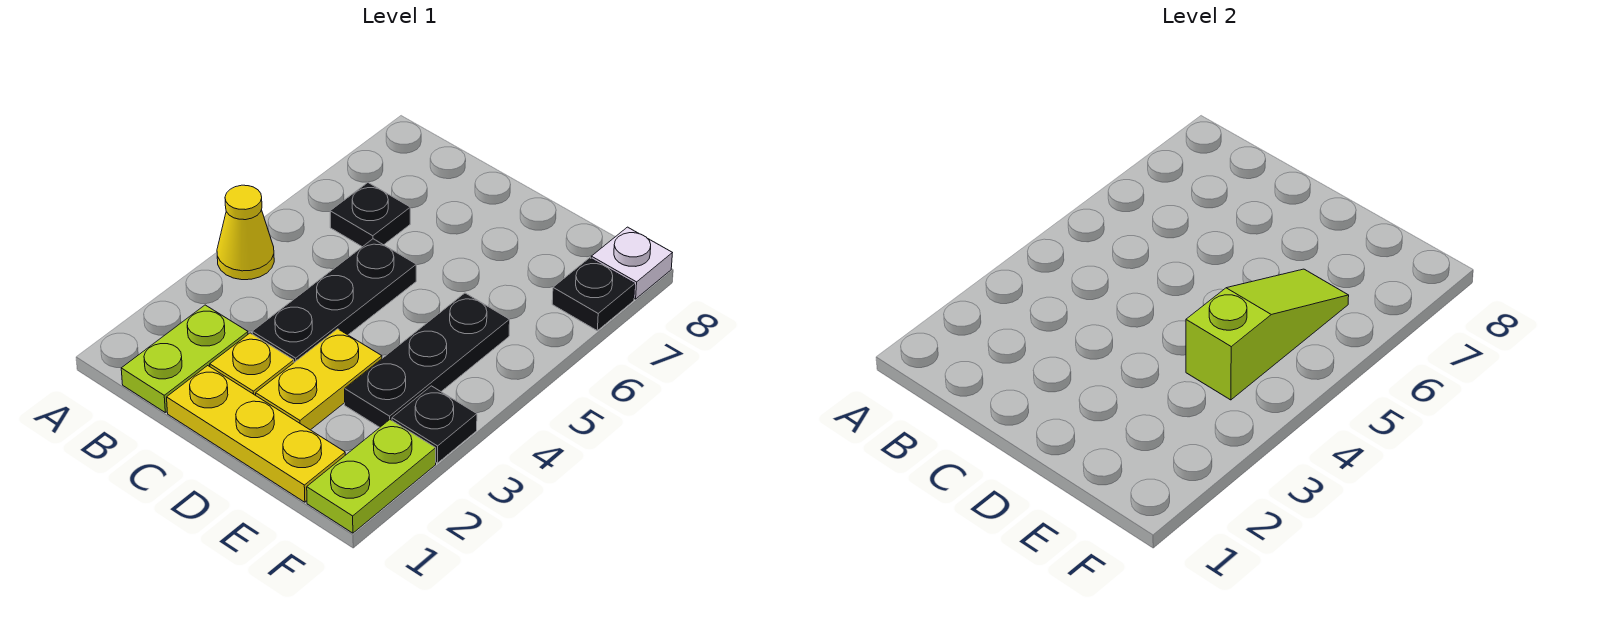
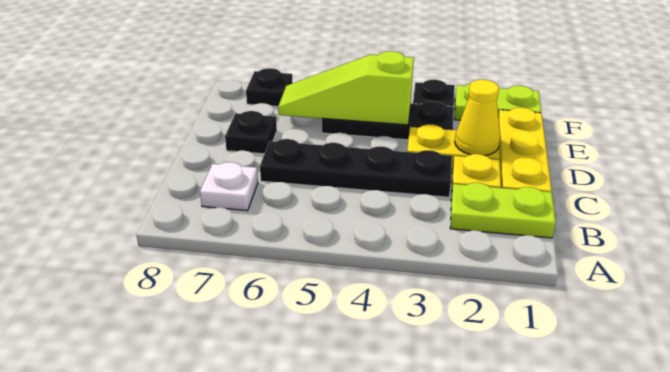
yellow 1x1 cone [217,185,274,280] -> yellow 1x1 cone moved to [455,80,500,156]
black 1x1 plate [330,183,410,247] -> black 1x1 plate moved to [225,111,277,154]
black 1x3 plate [252,239,416,362] -> black 1x4 plate [260,139,452,197]
white 1x1 plate [591,227,672,299] -> white 1x1 plate moved to [200,162,258,211]

